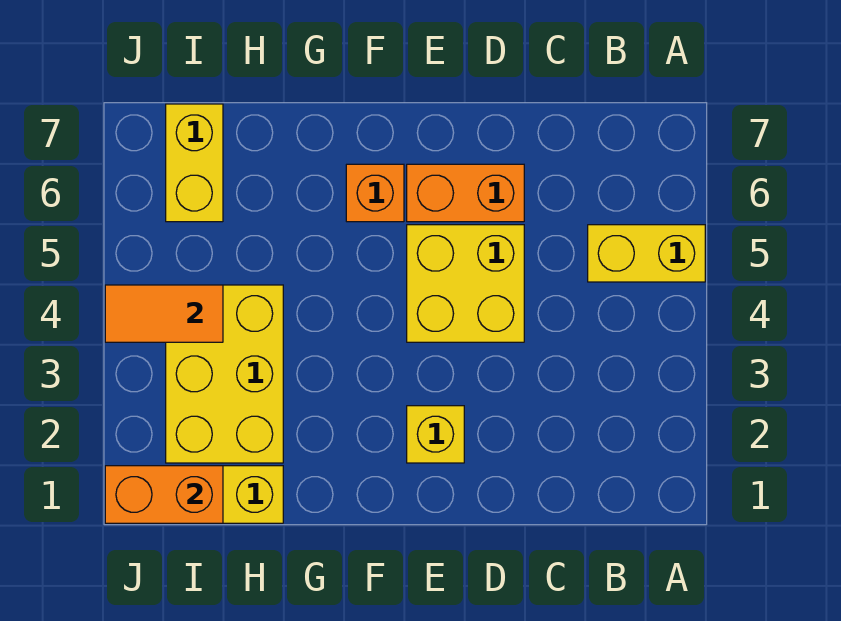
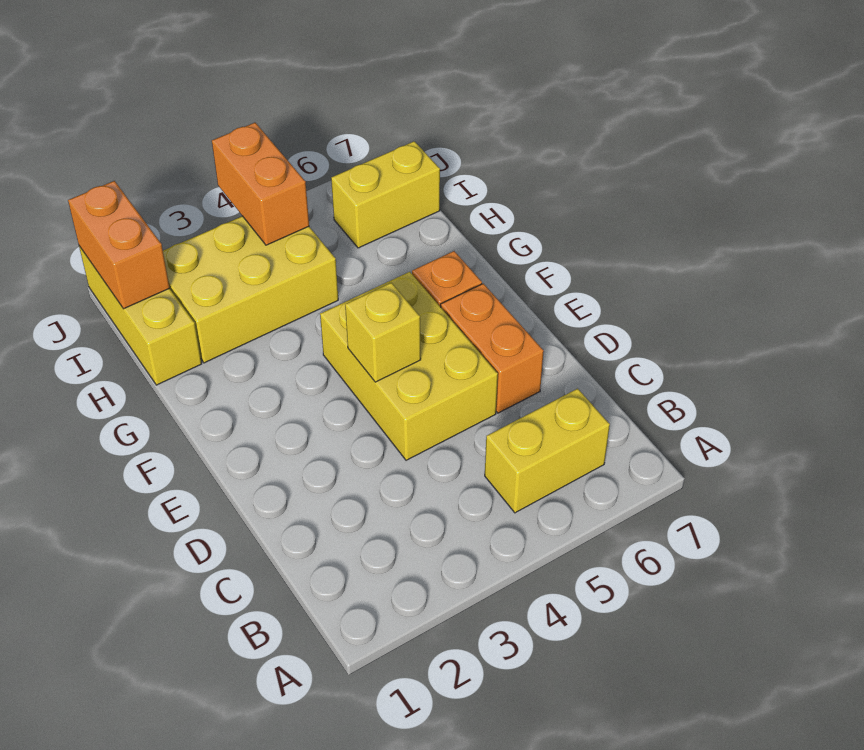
yellow 1x2 brick [588,225,705,282] -> yellow 1x2 brick turned to [485,389,610,513]
yellow 2x2 brick [407,225,524,342] -> yellow 2x3 brick [320,272,498,460]
yellow 1x1 brick [407,406,464,463] -> yellow 1x1 brick moved to [345,283,421,382]
orange 1x2 tile [105,285,223,342] -> orange 1x2 brick [212,123,309,245]

